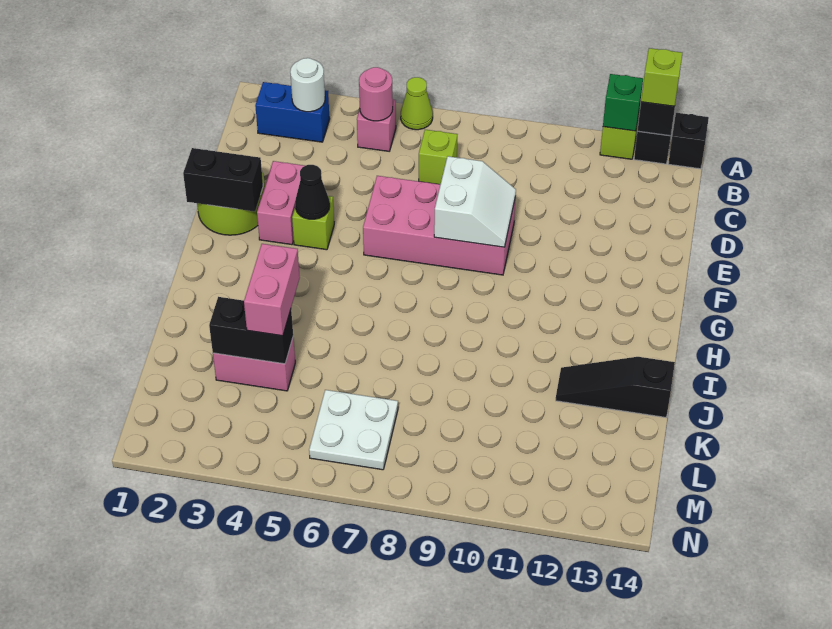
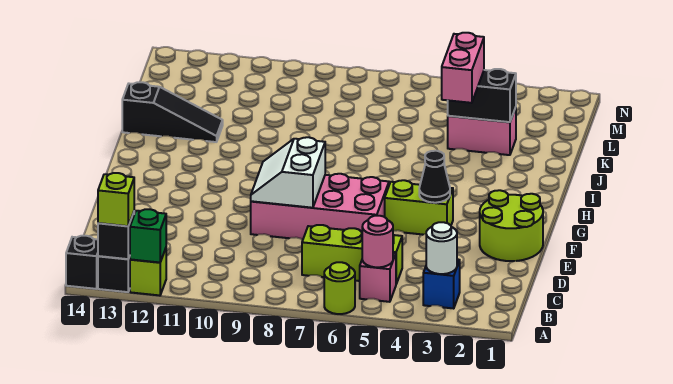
lime 1x1 cone [401,77,433,130] -> lime 1x1 round brick [324,262,355,314]
blue 1x2 brick [255,82,330,142] -> blue 1x1 brick [423,259,460,308]
lime 1x1 brick [419,130,457,184] -> lime 1x3 brick [302,225,402,284]
pink 1x2 brick [257,161,305,245] -> none
black 1x2 brick [183,148,263,211] -> none
lime 1x1 brick [292,196,334,250] -> lime 1x2 brick [385,180,453,235]
white 2x2 plate [309,390,398,470] -> none

